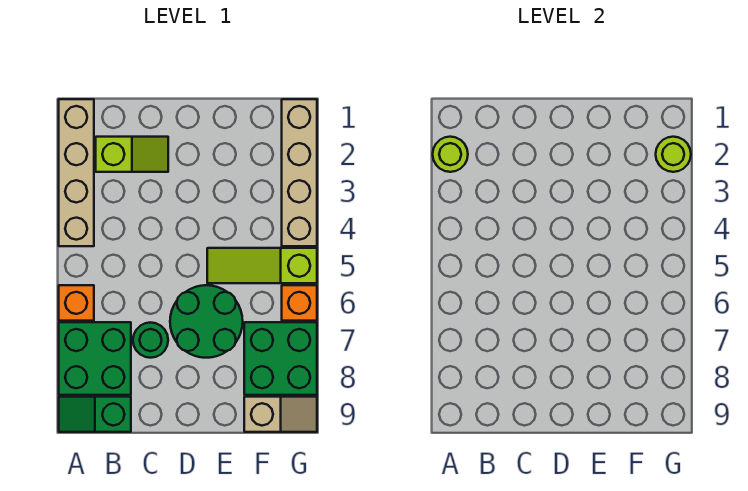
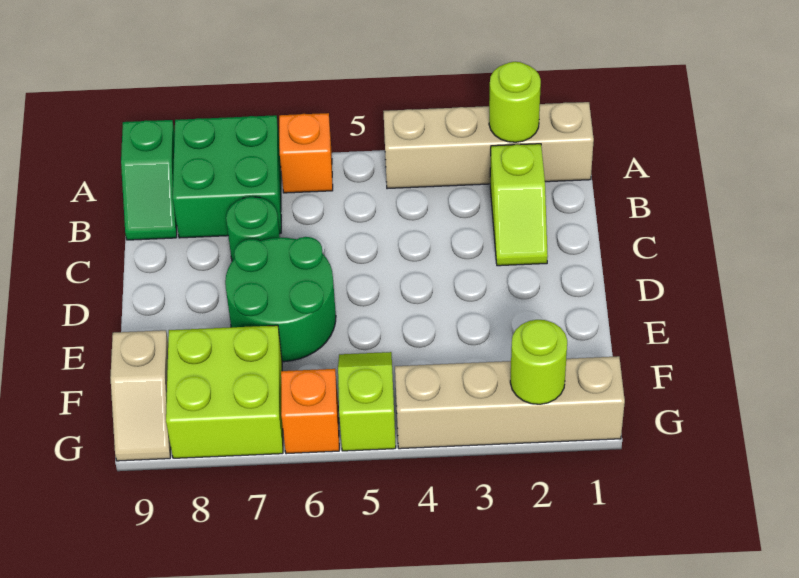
green 1x2 slope [59,397,131,432] -> green 1x2 slope turned to [121,120,177,240]
lime 1x3 slope [207,248,317,283] -> lime 1x2 slope [338,352,396,451]
green 2x2 brick [244,322,317,395] -> lime 2x2 brick [166,325,283,458]

